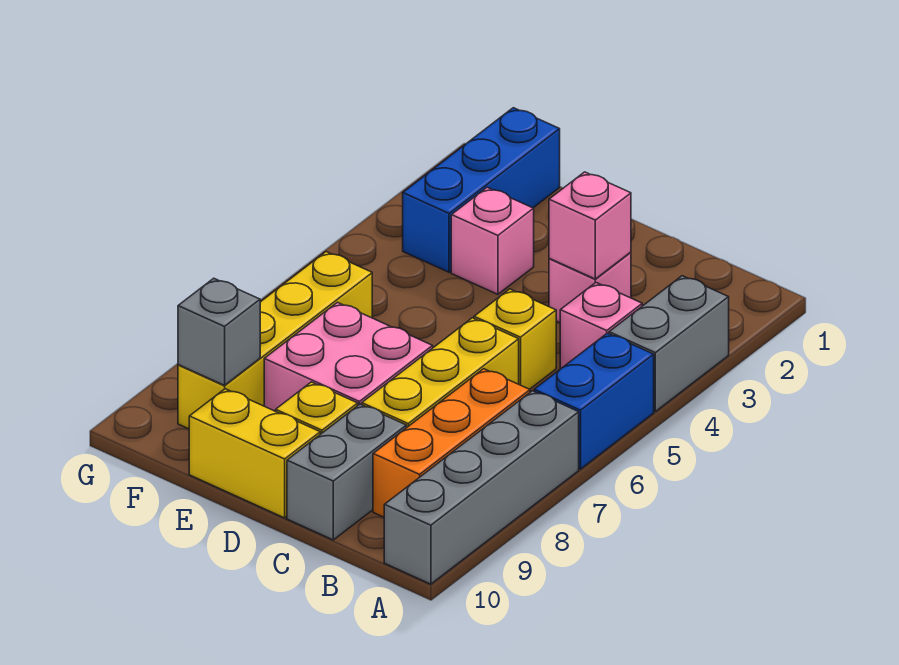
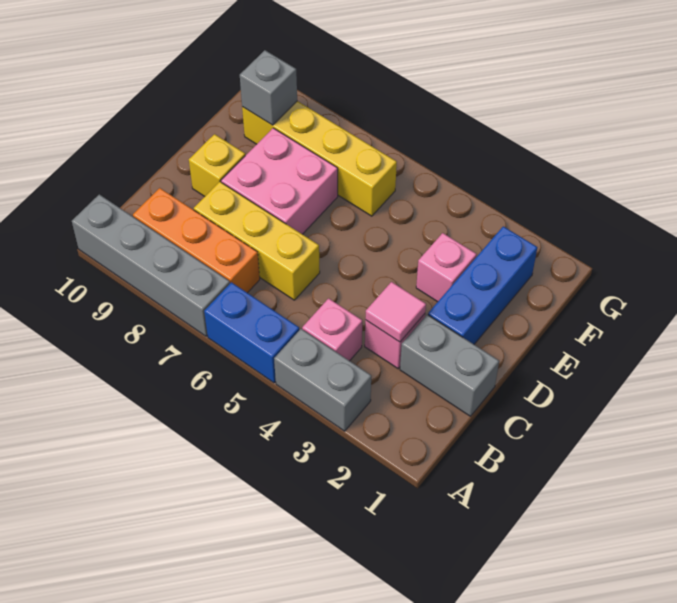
pink 1x1 brick [549,172,631,279] -> pink 1x1 tile [365,282,426,342]
yellow 1x1 brick [474,289,556,389] -> none
grey 1x2 brick [287,404,406,540] -> grey 1x2 brick moved to [400,315,499,416]
yellow 1x2 brick [189,389,320,518] -> none
blue 1x3 brick [403,108,560,272] -> blue 1x3 brick turned to [428,226,537,344]

